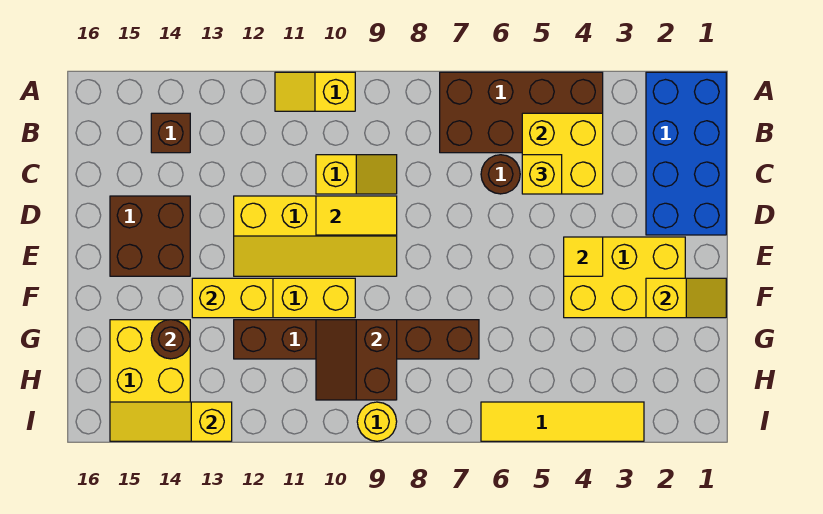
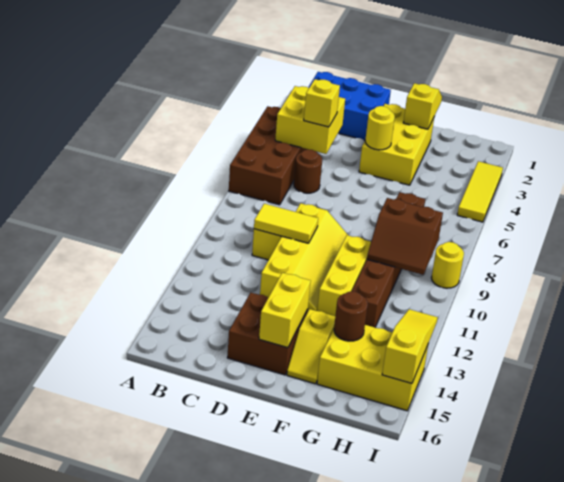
blue 2x4 brick [646,72,726,235] -> blue 2x3 brick [308,72,391,140]
yellow 1x2 slope [275,72,355,111] -> yellow 1x2 slope moved to [287,309,335,384]
brown 1x1 brick [151,113,190,153] -> none
yellow 1x2 tile [316,196,397,235] -> yellow 1x2 tile turned to [254,204,318,243]
yellow 1x1 tile [564,237,603,276] -> yellow 1x1 round brick [365,106,395,150]
yellow 1x2 brick [192,278,273,318] -> yellow 1x2 brick moved to [259,273,311,348]
yellow 1x4 tile [481,402,644,441] -> yellow 1x3 tile [457,161,503,222]
yellow 1x3 slope [110,402,232,441] -> yellow 1x3 slope turned to [382,309,438,383]

